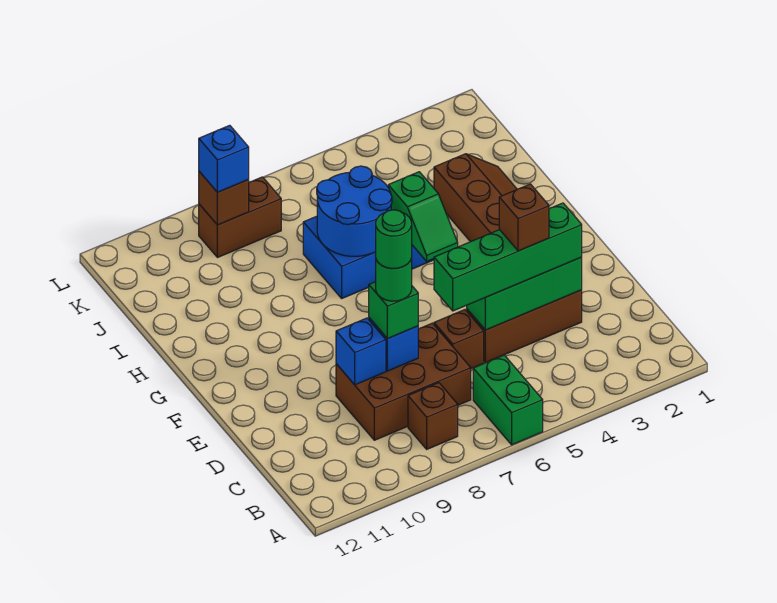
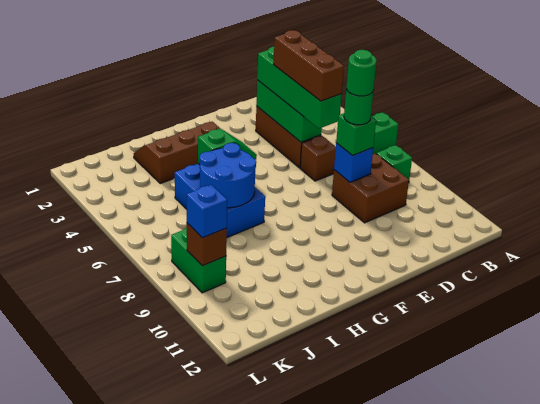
brown 1x1 brick [408,383,458,449] -> green 1x1 brick [376,145,412,179]
brown 2x3 brick [336,323,471,440] -> brown 2x2 brick [332,153,409,223]
brown 1x1 brick [499,184,549,251] -> brown 1x3 brick [273,30,344,101]
blue 1x1 brick [336,318,386,385] -> none
brown 1x2 brick [199,177,281,258] -> green 1x2 brick [171,228,226,293]

